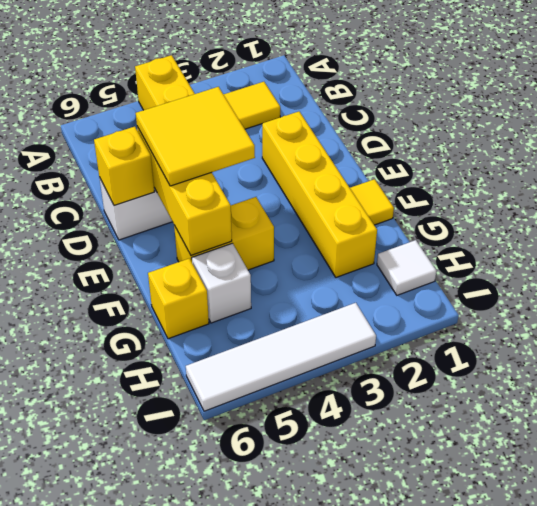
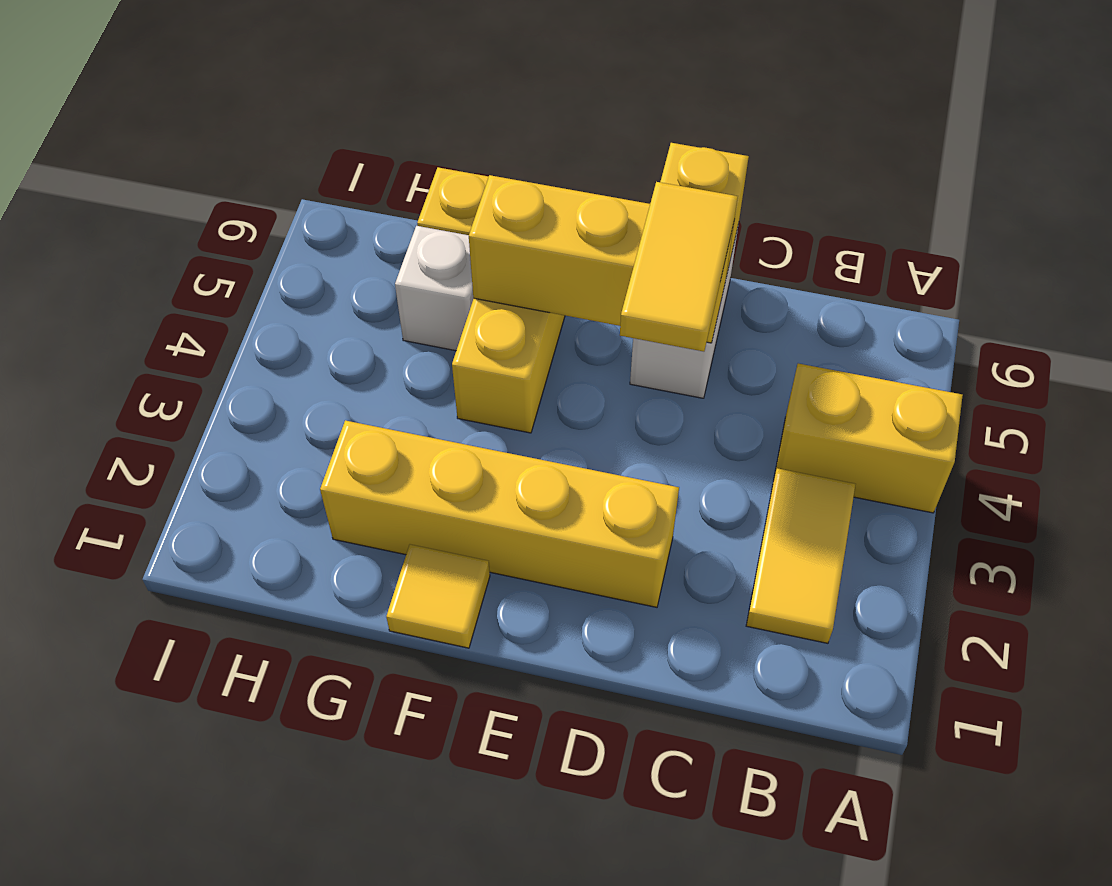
yellow 2x2 tile [136,87,255,186] -> yellow 1x2 tile [620,182,738,351]
white 1x1 tile [377,240,436,295] -> none
white 1x4 tile [186,303,376,411] -> none

